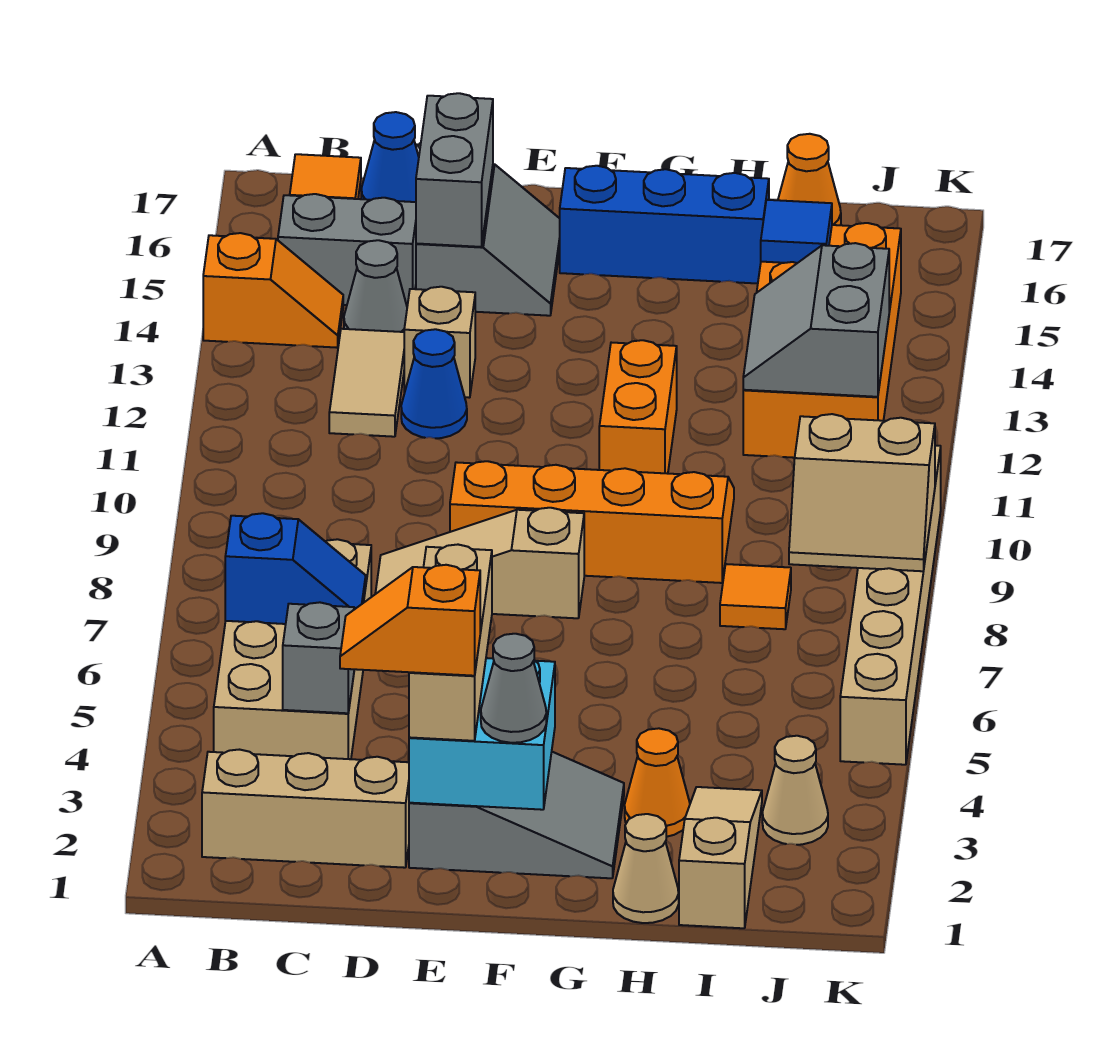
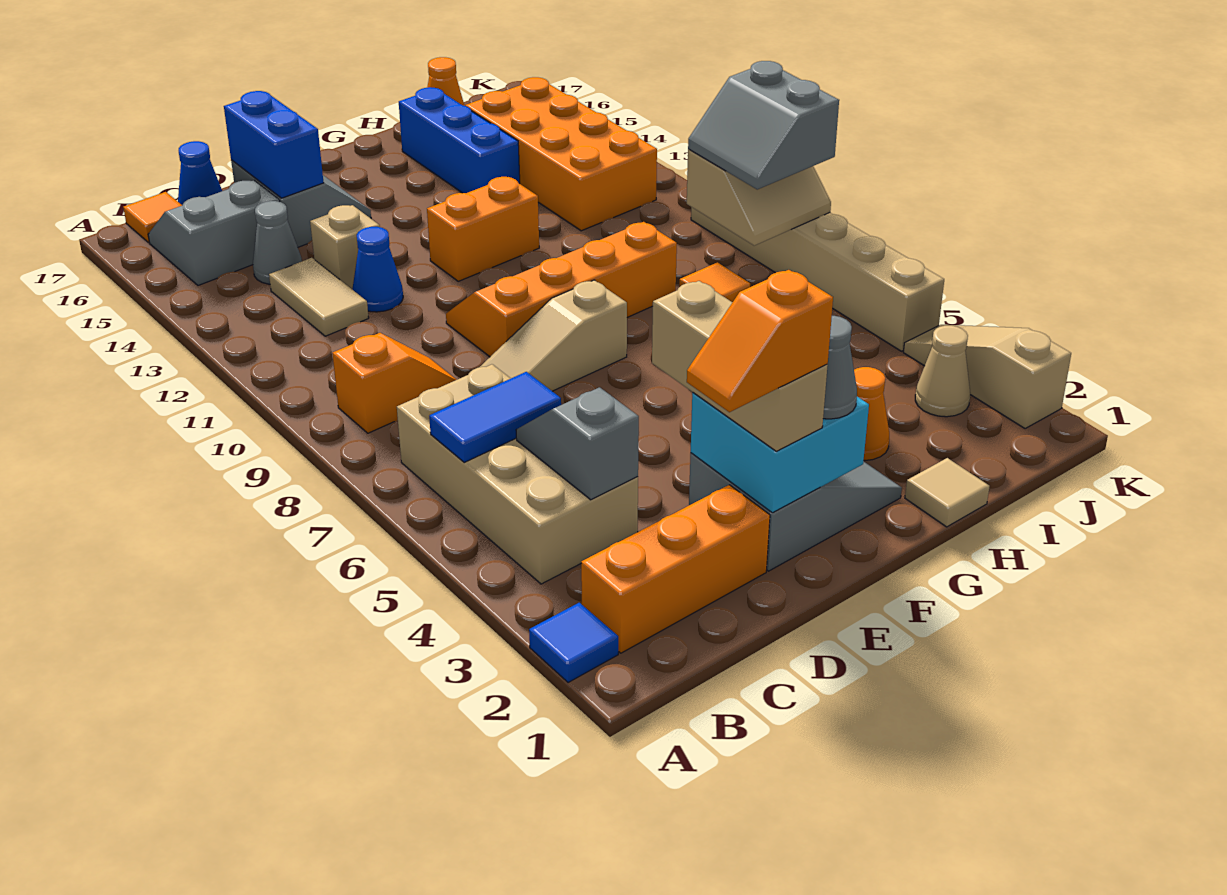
orange 1x2 slope [203,233,343,348] -> orange 1x2 slope moved to [332,333,457,433]
tan 1x3 brick [202,750,409,868] -> orange 1x3 brick [581,485,770,653]
blue 1x2 slope [225,513,366,624] -> blue 1x2 tile [429,372,561,462]
grey 1x2 brick [416,93,493,247] -> blue 1x2 brick [224,91,324,198]
blue 1x3 brick [560,166,769,284] -> blue 1x3 brick turned to [399,87,520,193]
orange 1x2 brick [599,340,677,474] -> orange 1x2 brick turned to [427,177,539,281]
tan 1x1 cone [613,814,679,923] -> tan 1x1 tile [905,458,990,527]
tan 1x3 slope [679,787,762,928] -> tan 1x3 slope moved to [903,325,1071,429]
grey 2x2 slope [743,243,889,397] -> grey 2x2 slope moved to [688,61,839,189]
blue 1x1 tile [761,200,832,263] -> blue 1x1 tile moved to [529,603,618,683]

